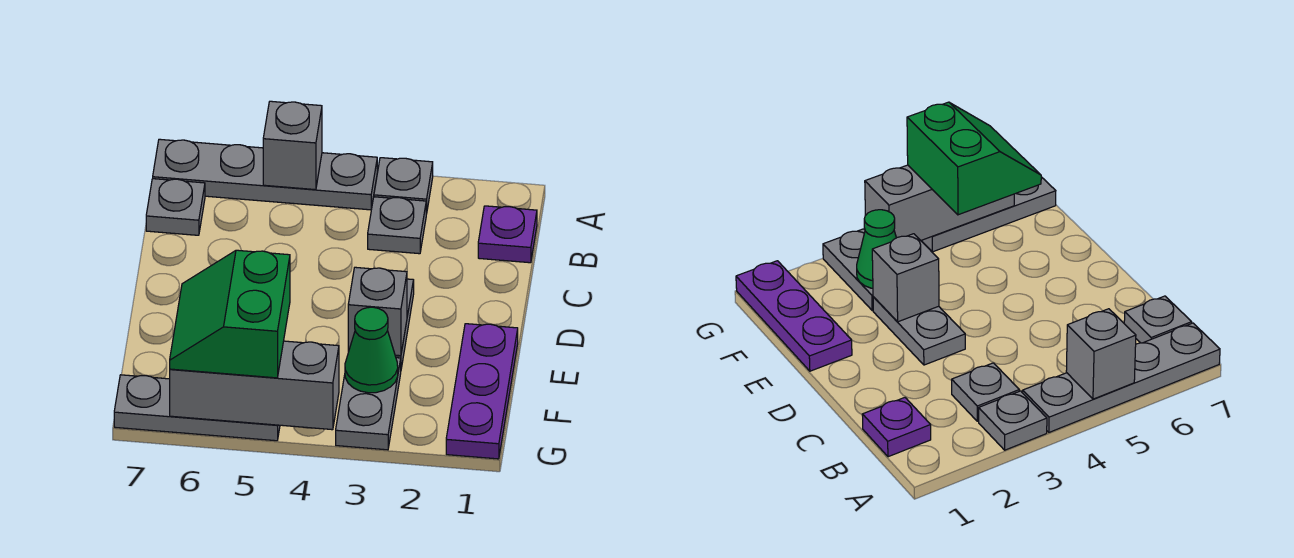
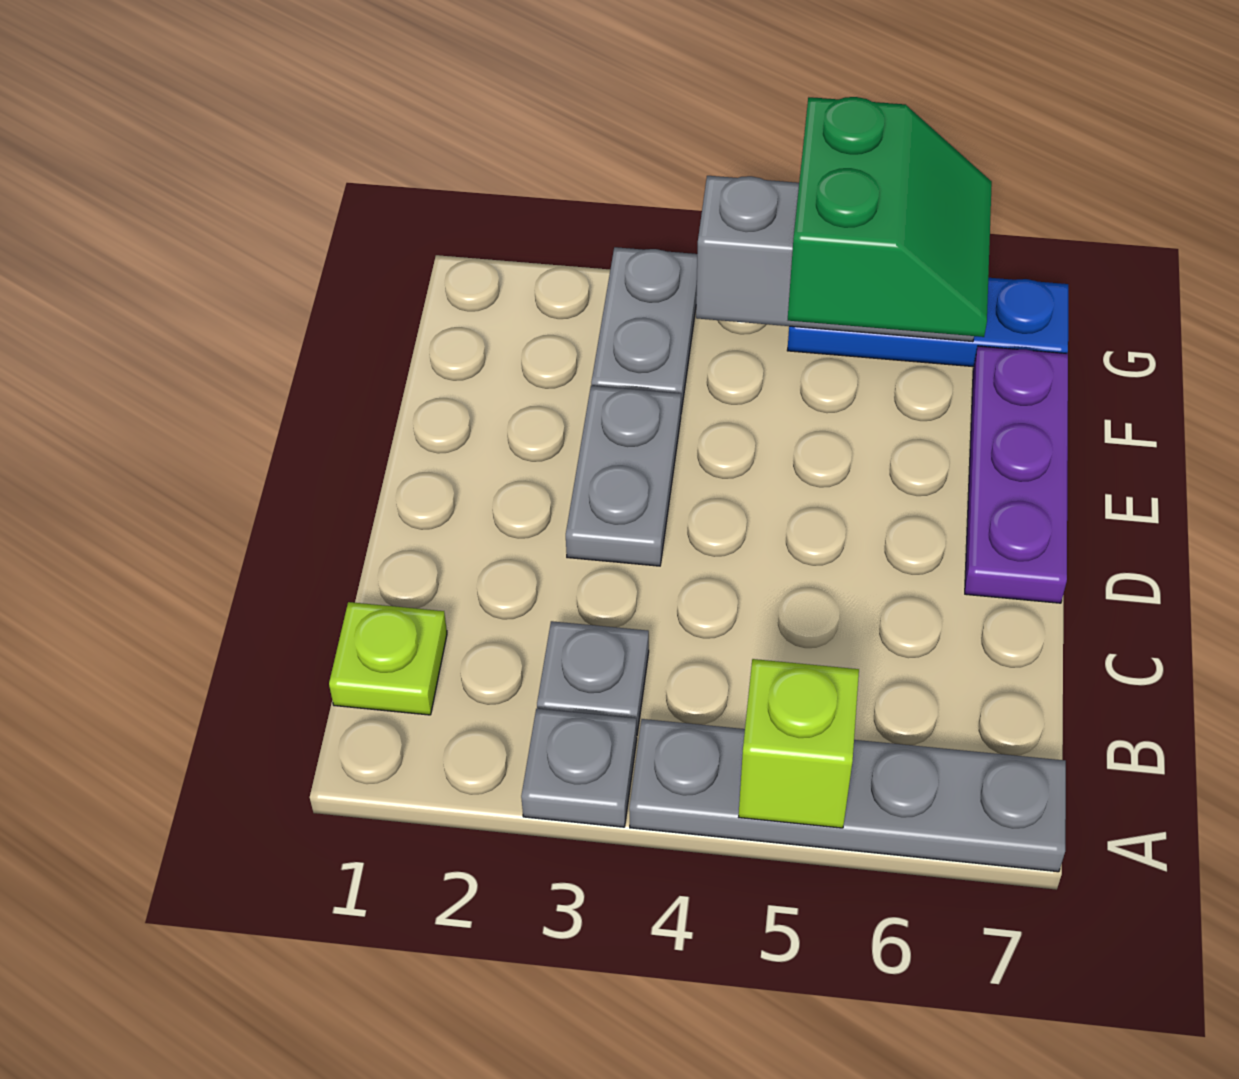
grey 1x1 brick [263,101,322,190] -> lime 1x1 brick [739,659,859,828]
purple 1x1 plate [478,206,537,263] -> lime 1x1 plate [329,602,447,715]
grey 1x1 plate [146,179,205,235] -> none
purple 1x3 plate [446,324,518,459] -> purple 1x3 plate moved to [965,346,1068,603]
grey 1x1 brick [348,267,407,356] -> none
green 1x1 cone [345,307,398,393] -> none
grey 1x3 plate [114,375,280,441] -> blue 1x3 plate [787,278,1068,367]

